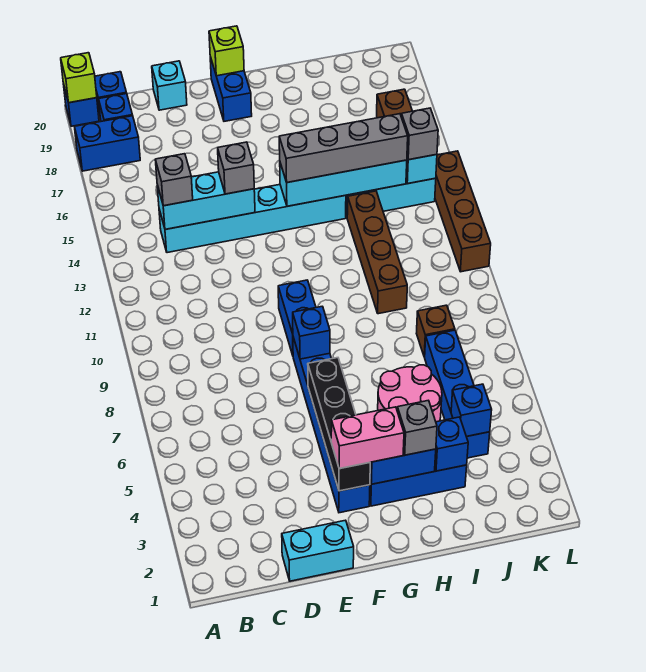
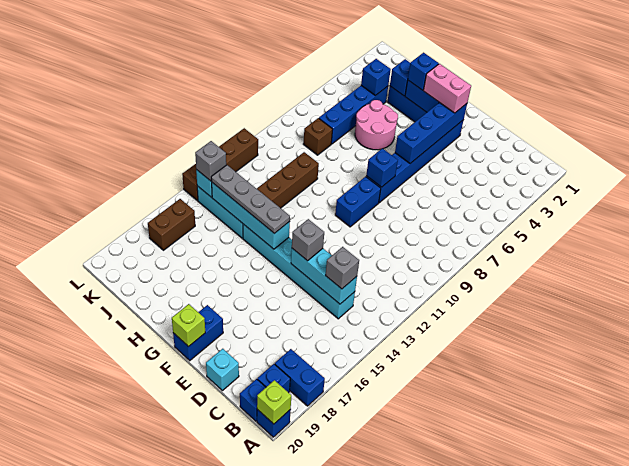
cyan 1x2 brick [282,520,354,581] -> none
black 1x4 brick [308,358,370,491] -> blue 1x4 brick [395,102,467,163]
grey 1x4 brick [279,114,408,182] -> grey 1x4 plate [211,165,290,234]
grey 1x1 brick [397,400,437,455] -> blue 1x1 brick [408,53,439,90]

